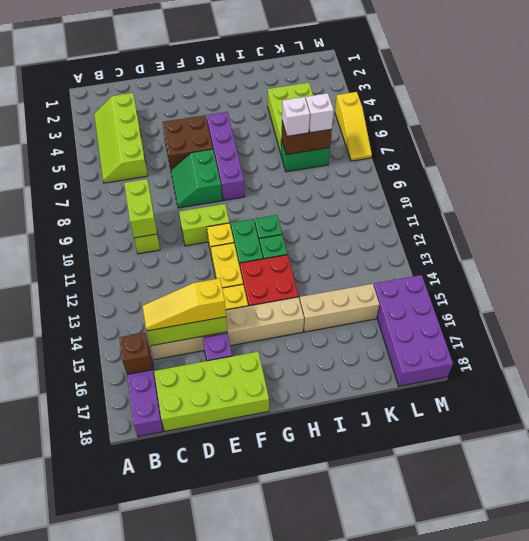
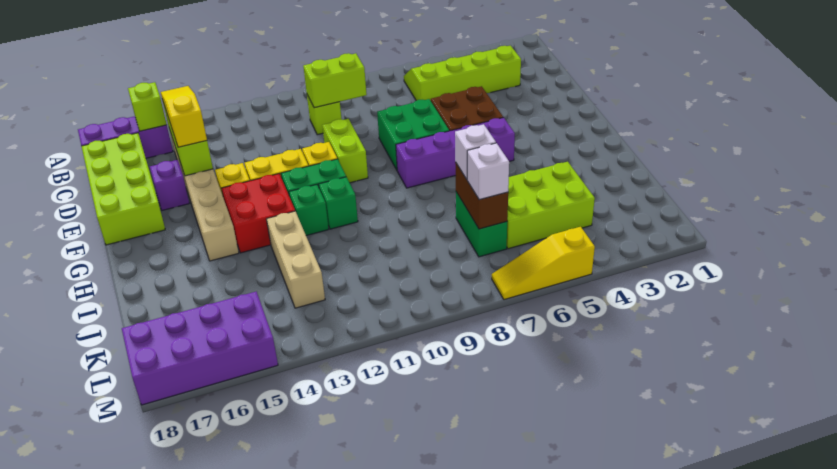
brown 1x1 brick [119,333,152,374] -> lime 1x1 brick [128,82,167,131]
green 2x2 slope [171,149,222,208] -> green 2x2 brick [377,99,449,170]
tan 1x3 brick [300,284,379,332] -> tan 1x3 brick moved to [267,211,325,308]

